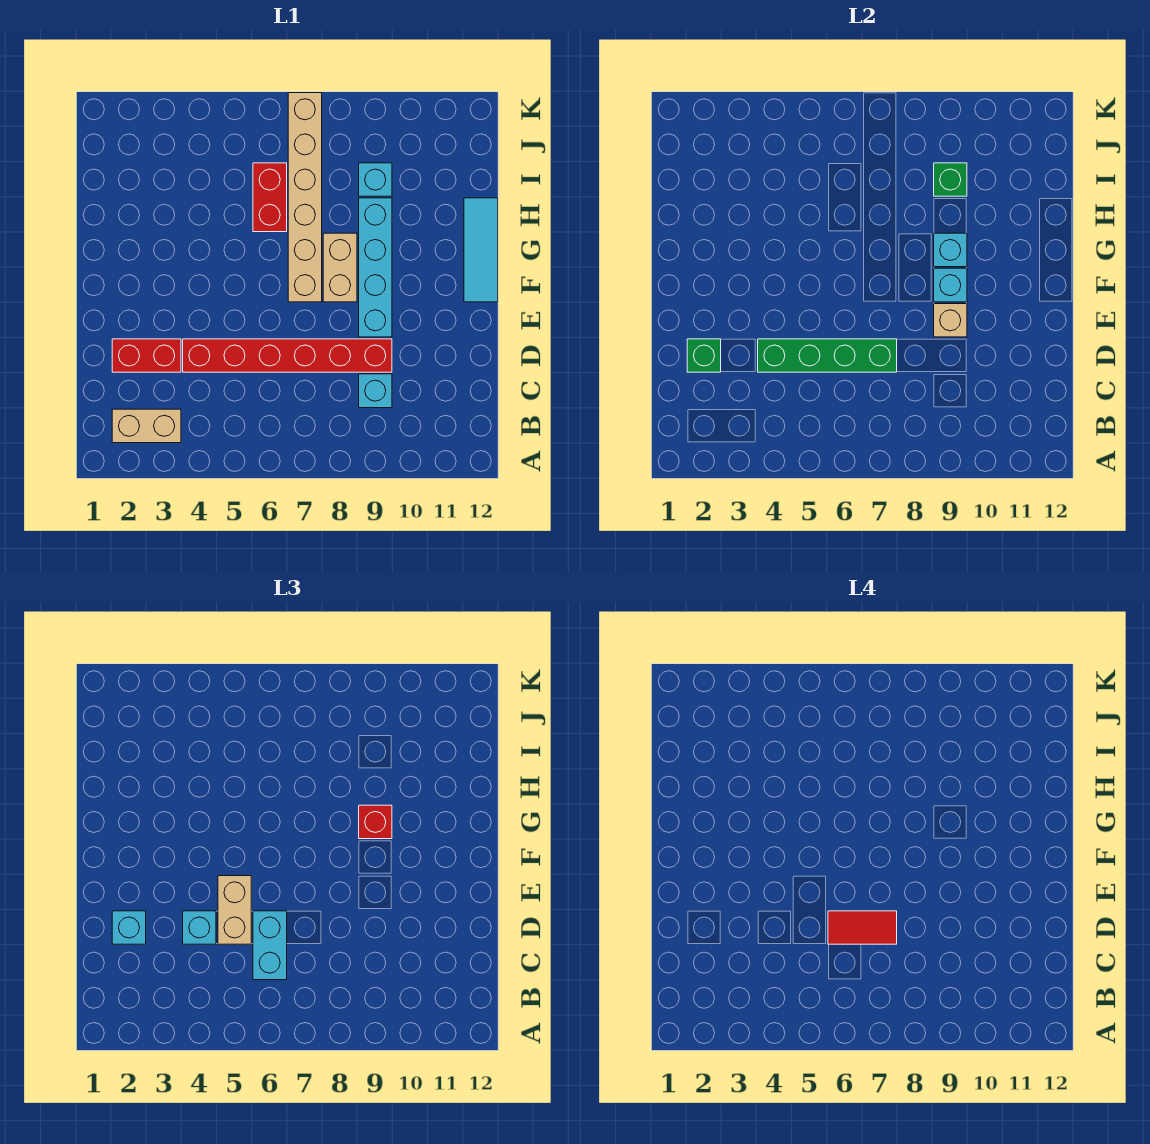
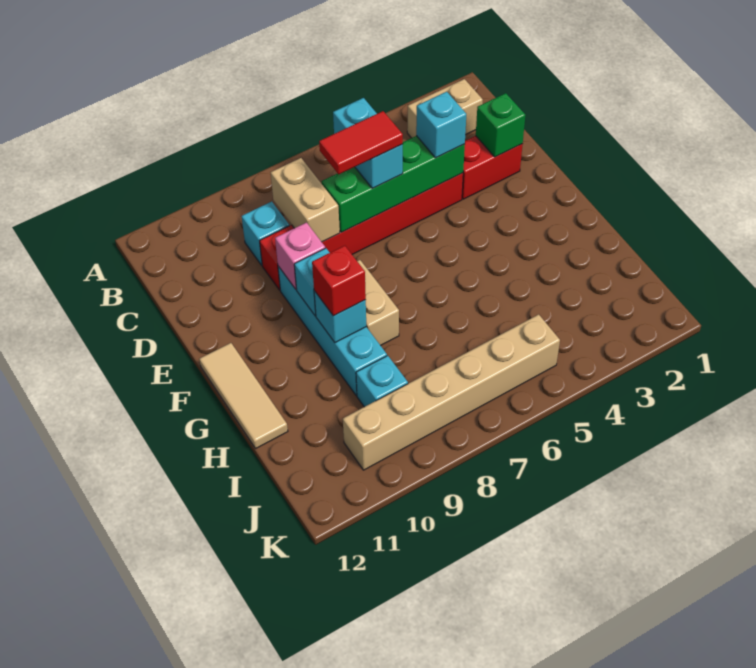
cyan 1x1 brick [112,911,146,944] -> none
tan 1x2 brick [218,876,251,944] -> tan 1x2 brick moved to [271,158,340,242]
tan 1x1 brick [934,304,967,337] -> pink 1x1 brick [275,223,325,289]
tan 1x6 brick [288,93,322,302] -> tan 1x6 brick turned to [343,314,560,470]
cyan 1x3 tile [464,198,498,302] -> tan 1x3 tile [199,343,288,449]
red 1x2 brick [253,163,287,232] -> none
green 1x1 brick [934,163,967,196] -> none

